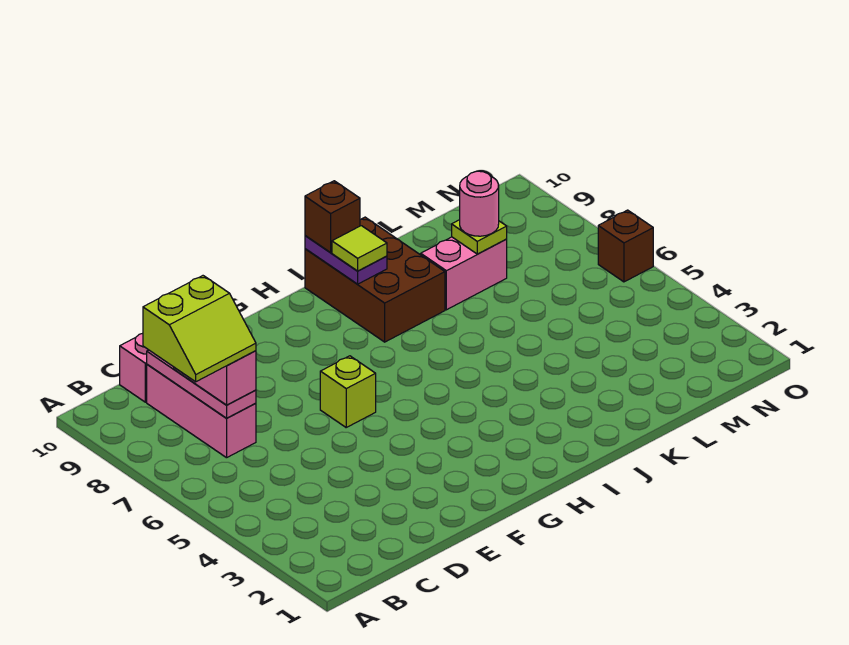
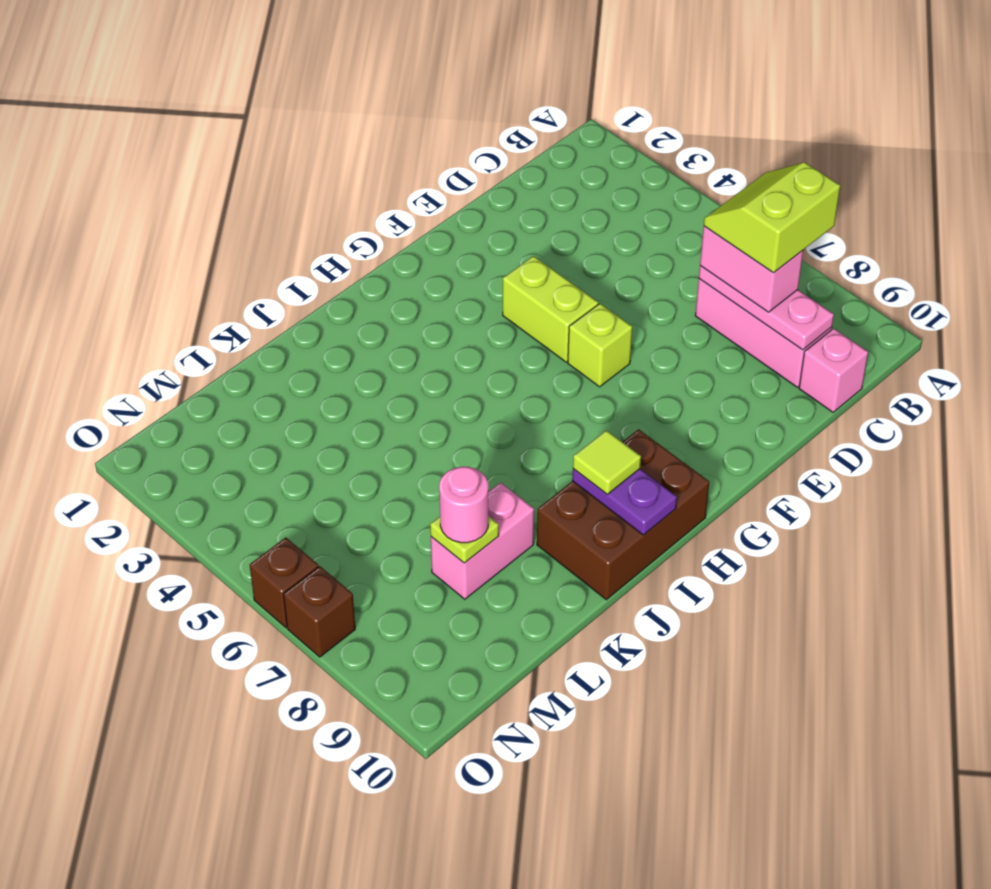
none -> lime 1x2 brick [503,256,598,362]
brown 2x3 brick [305,217,445,342] -> brown 2x3 brick turned to [537,429,709,600]
brown 1x1 brick [305,181,360,253] -> brown 1x1 brick moved to [284,566,355,657]

